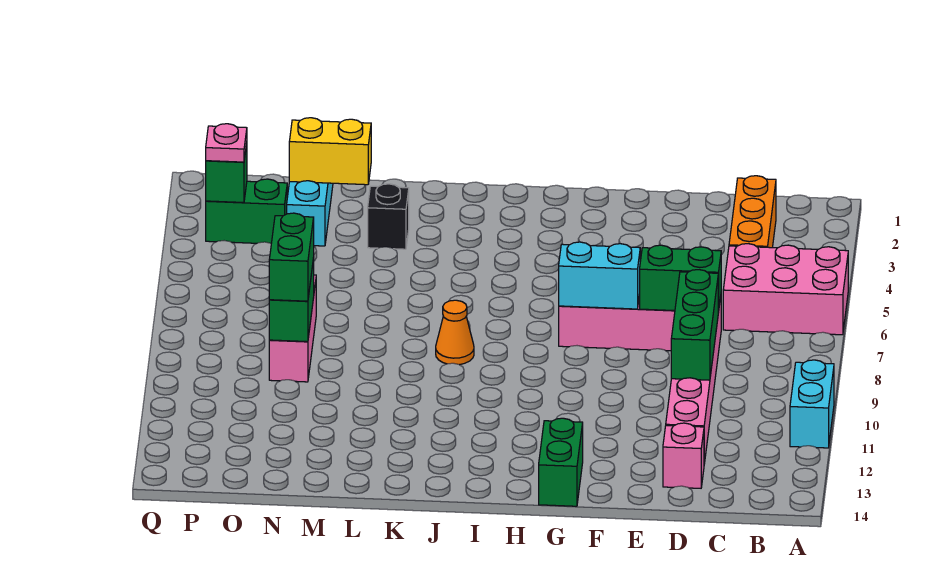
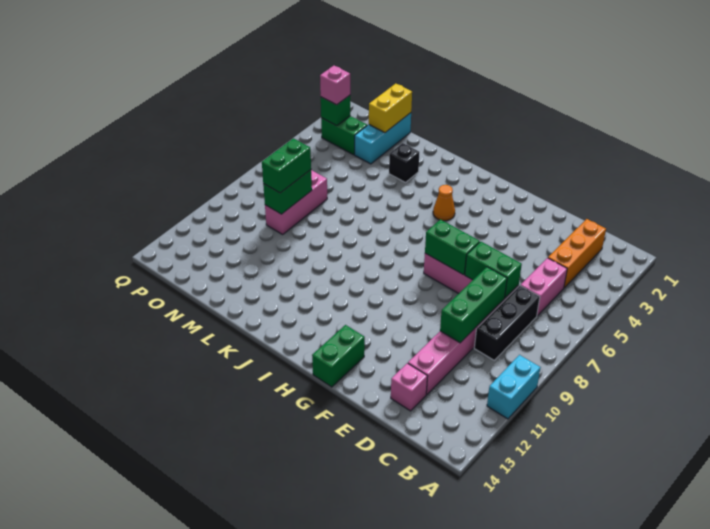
pink 2x3 brick [723,244,848,335] -> pink 1x2 brick [520,258,567,316]
none -> black 1x3 brick [474,286,540,360]
cyan 1x2 brick [559,242,640,309] -> green 1x2 brick [425,219,480,275]
orange 1x1 cone [436,300,474,365] -> orange 1x1 cone moved to [433,185,455,221]
yellow 1x2 brick [289,118,371,185] -> yellow 1x2 brick turned to [369,84,412,133]
pink 1x1 plate [206,124,247,162] -> pink 1x1 brick [320,66,350,105]

